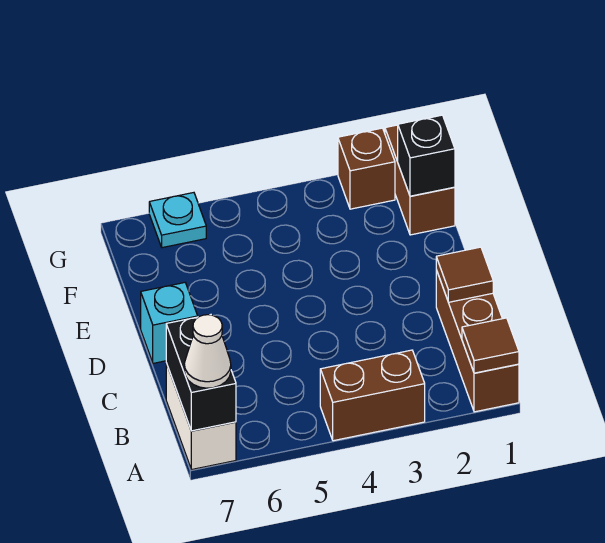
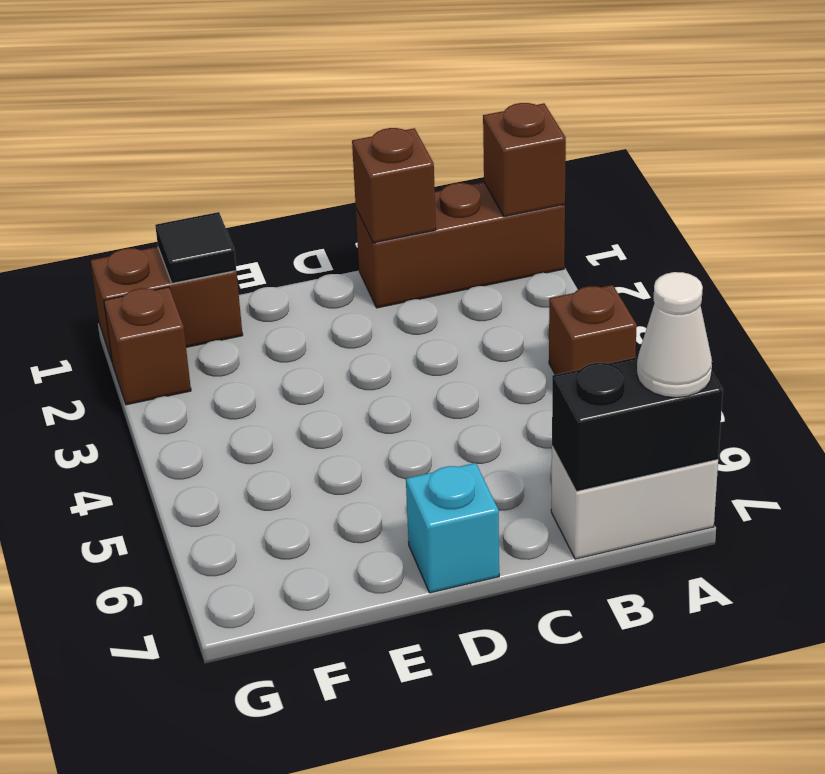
brown 1x1 tile [462,318,519,373] -> brown 1x1 brick [483,103,566,217]
brown 1x2 brick [320,350,425,441] -> brown 1x1 brick [549,285,637,375]
brown 1x1 tile [436,247,493,302] -> brown 1x1 brick [352,128,436,243]
black 1x1 brick [398,115,455,196] -> black 1x1 tile [155,212,236,283]
cyan 1x1 plate [149,193,206,248] -> none

